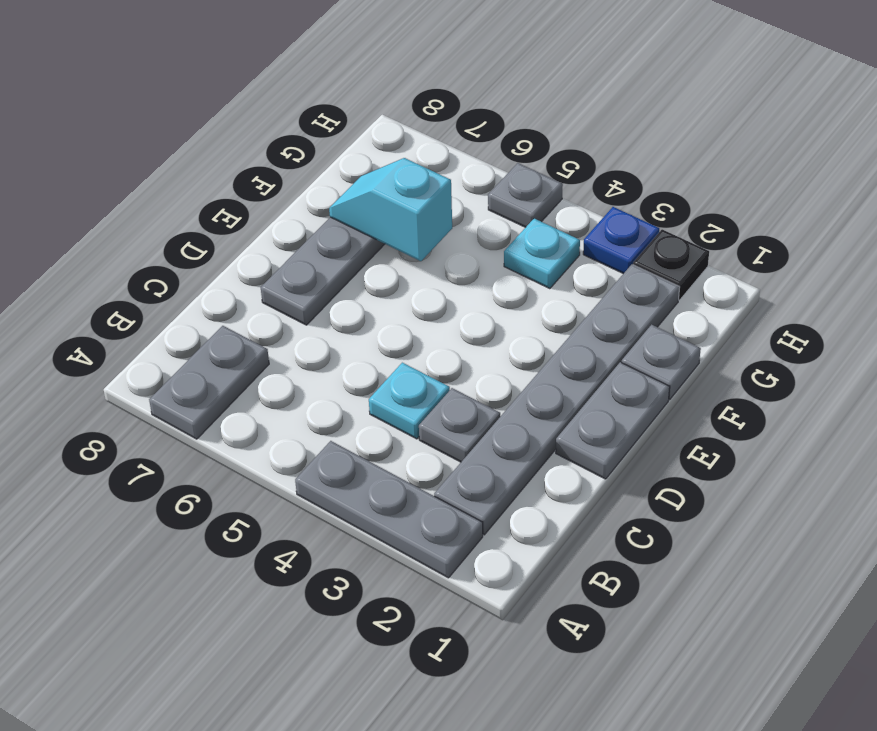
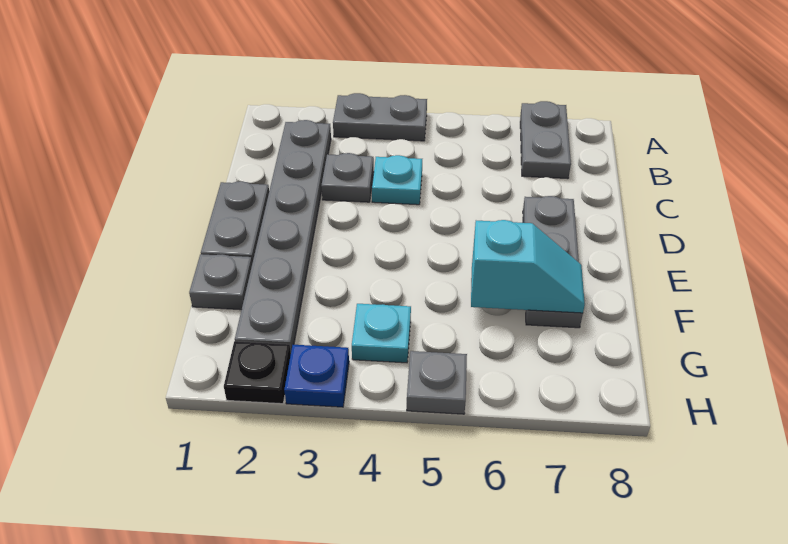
grey 1x3 plate [295,441,483,578] -> grey 1x2 plate [333,93,427,141]

